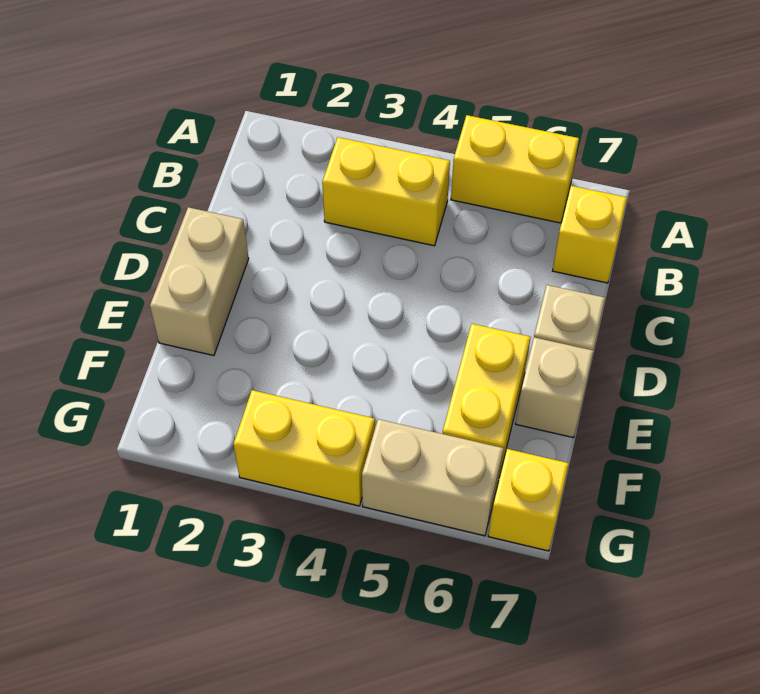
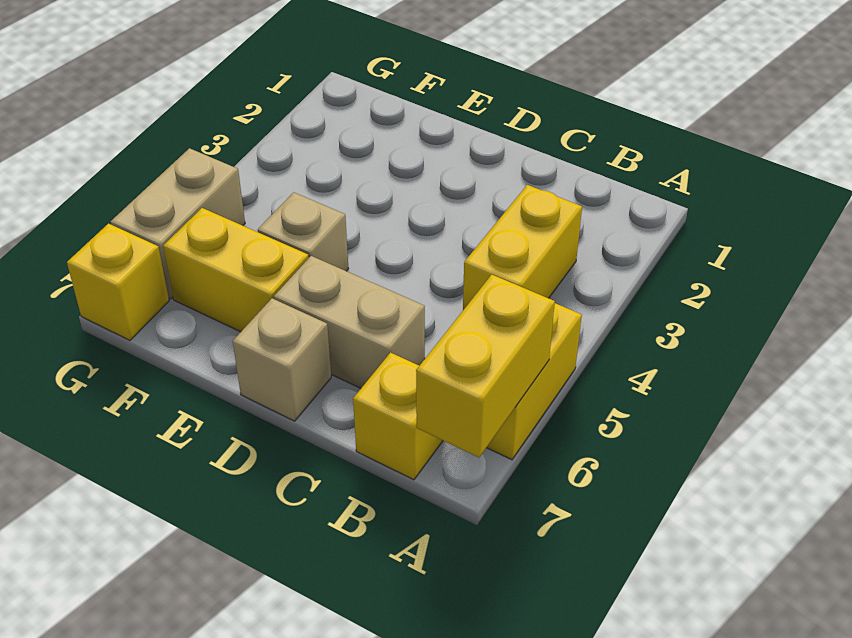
tan 1x2 brick [150,207,249,356] -> tan 1x2 brick moved to [274,256,425,388]
tan 1x1 brick [516,337,594,438] -> tan 1x1 brick moved to [258,192,349,271]
yellow 1x2 brick [233,390,375,506] -> yellow 1x2 brick moved to [416,275,555,457]

